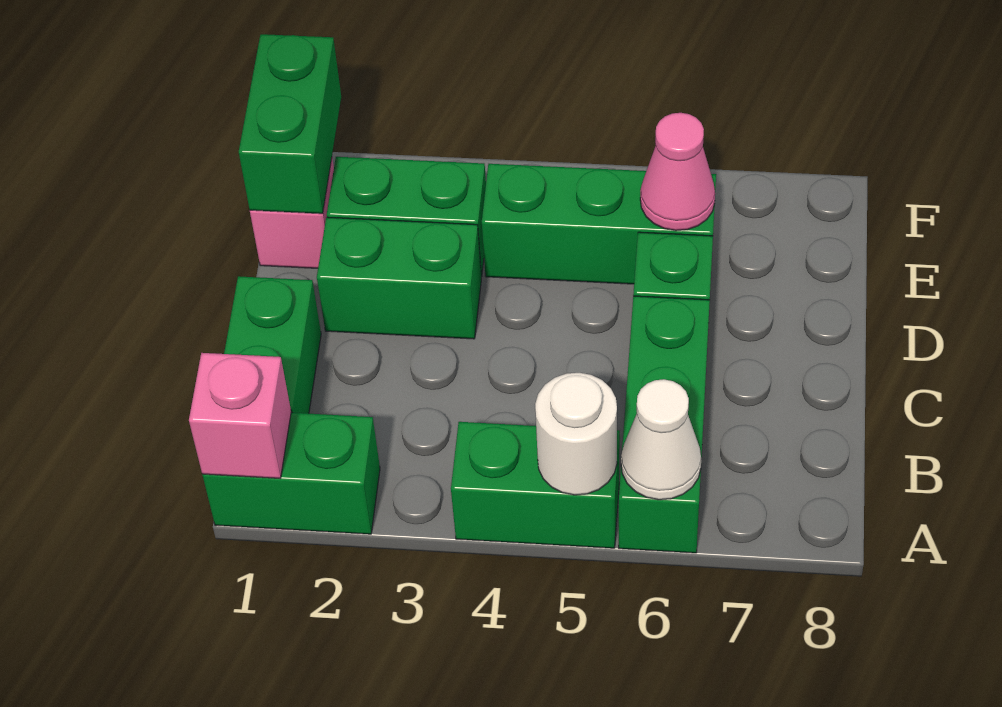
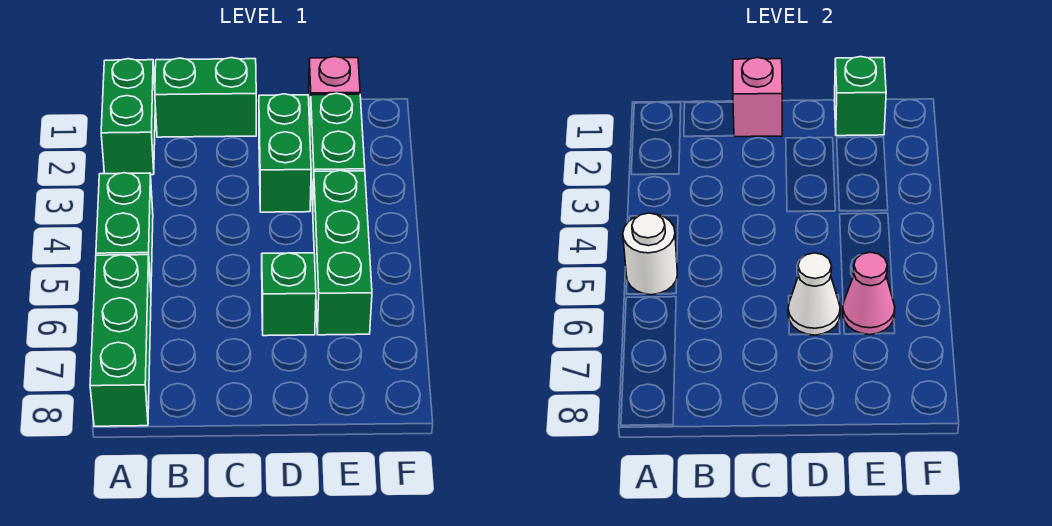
pink 1x1 brick [189,353,291,478] -> pink 1x1 brick moved to [733,58,782,137]
green 1x3 brick [619,296,710,553] -> green 1x3 brick turned to [90,255,151,426]
white 1x1 cone [621,379,701,500] -> white 1x1 cone moved to [788,253,840,335]
green 1x2 brick [239,34,341,214] -> green 1x1 brick [834,57,886,136]

